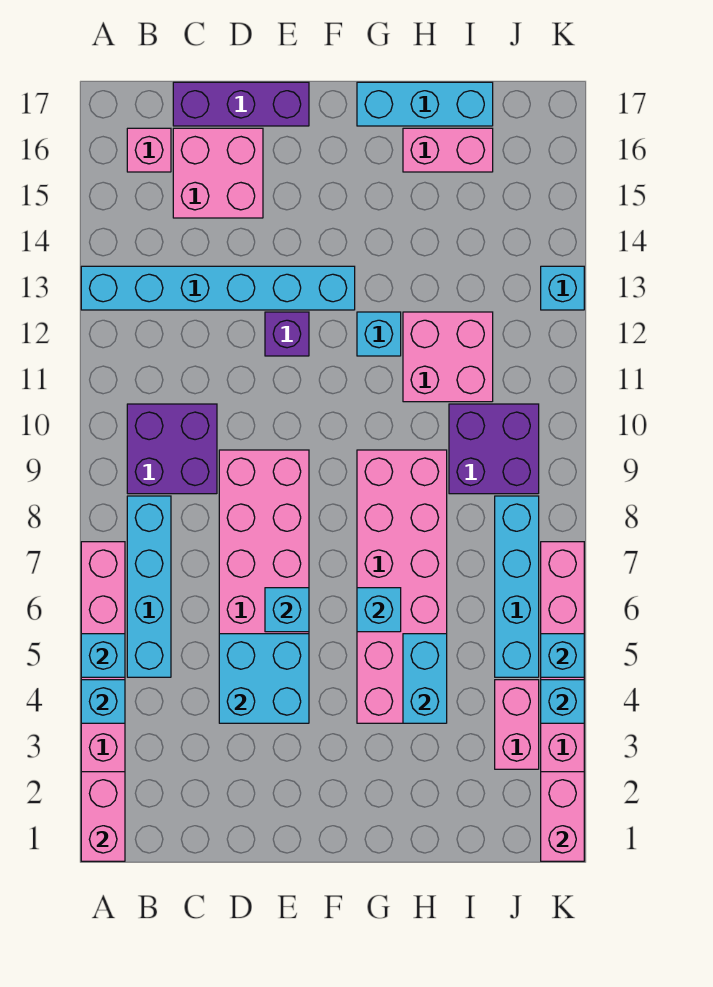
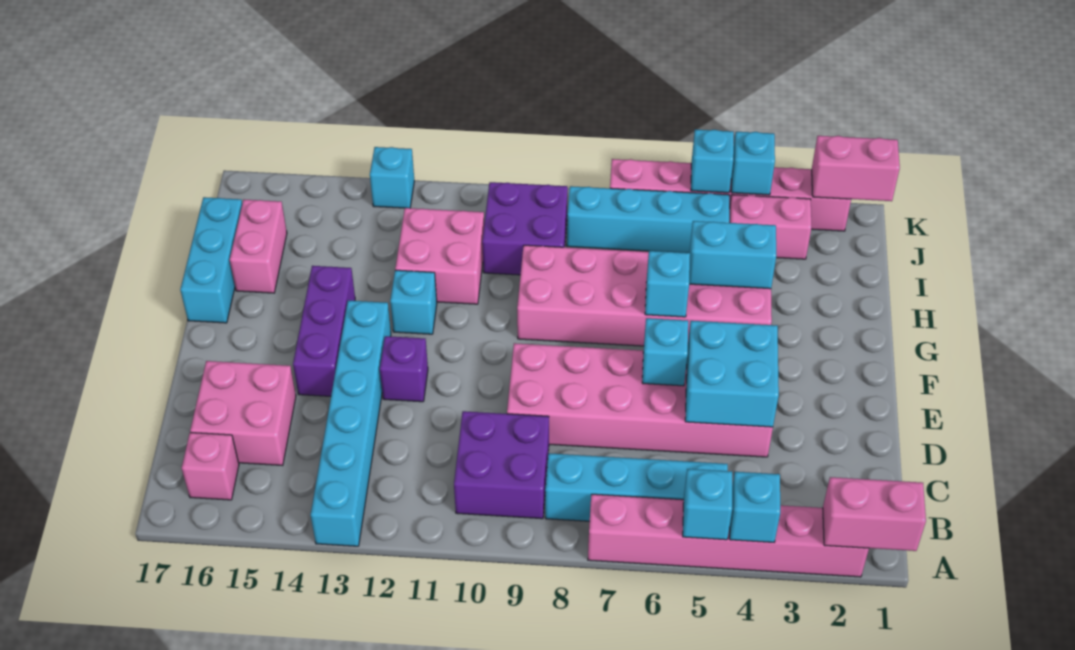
purple 1x3 brick [173,82,309,126] -> purple 1x3 brick moved to [293,266,355,396]

